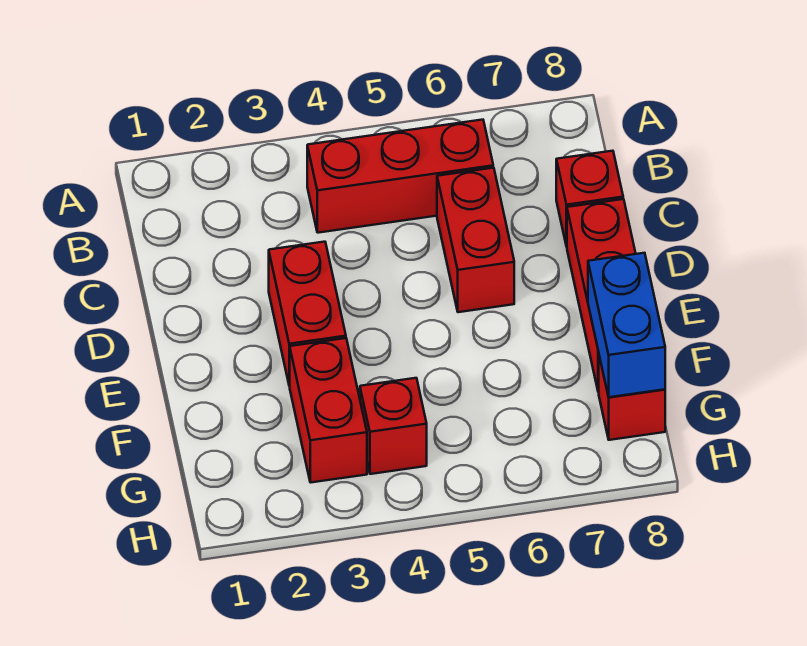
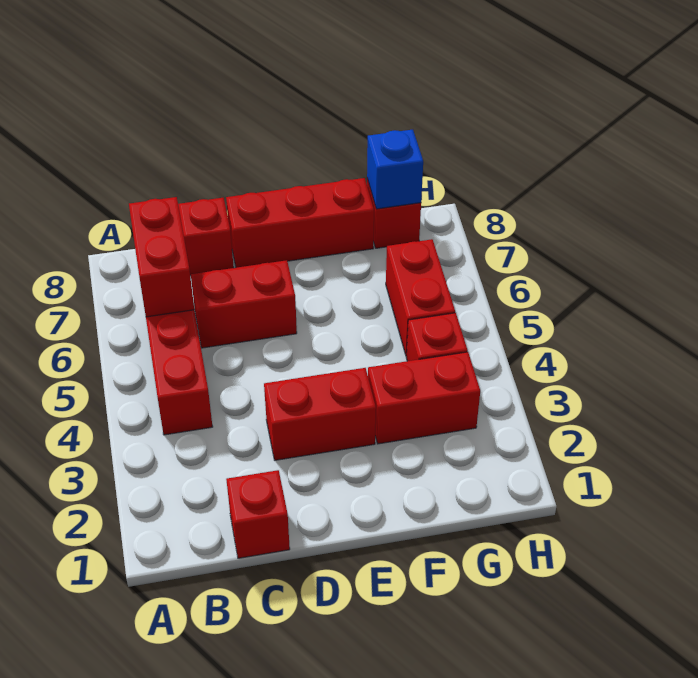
none -> red 1x2 brick [129,197,194,317]
none -> red 1x1 brick [226,470,290,558]
blue 1x2 brick [588,253,665,397] -> blue 1x1 brick [367,130,423,209]
none -> red 1x2 brick [386,239,455,356]

